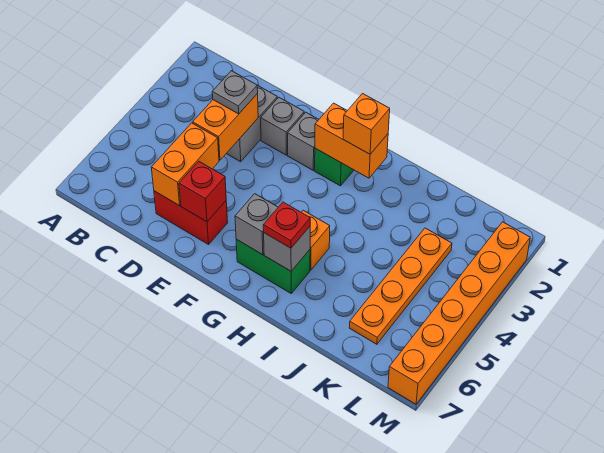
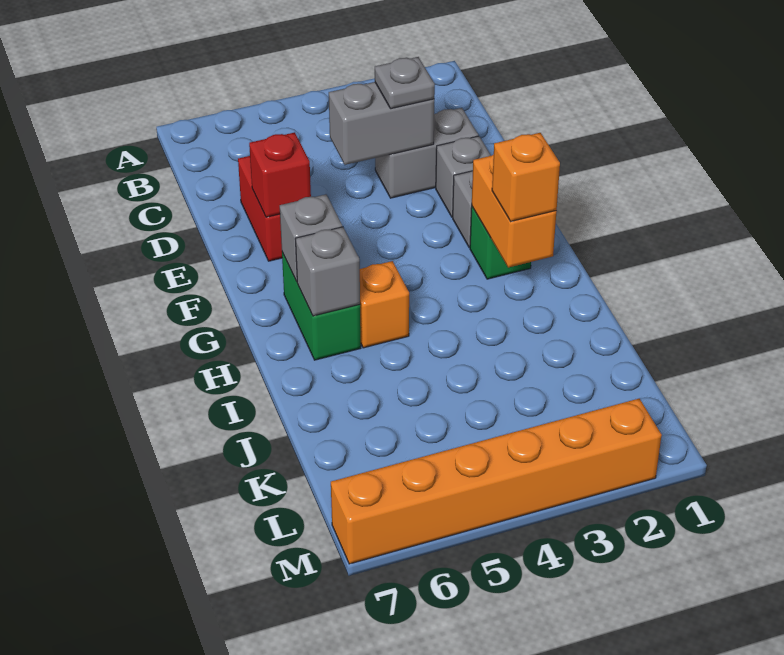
orange 1x2 brick [193,94,258,160] -> grey 1x2 brick [329,82,434,165]
orange 1x2 brick [151,123,219,206] -> none
red 1x1 plate [263,202,310,248] -> none
orange 1x4 plate [349,228,452,344] -> none

